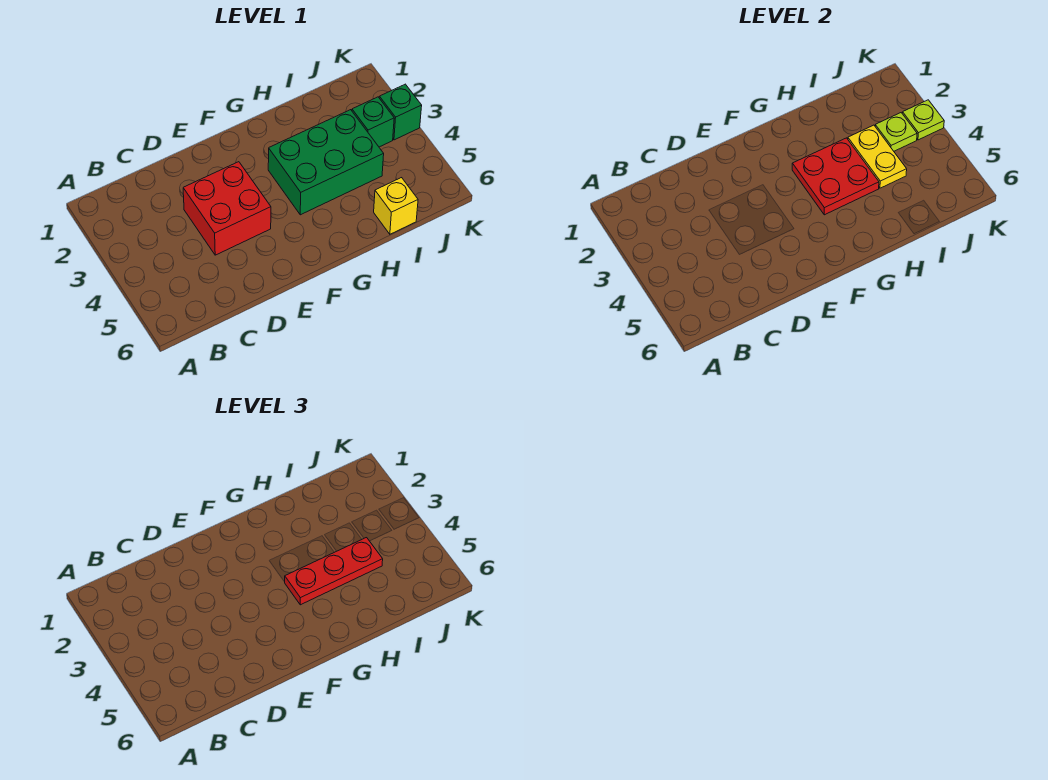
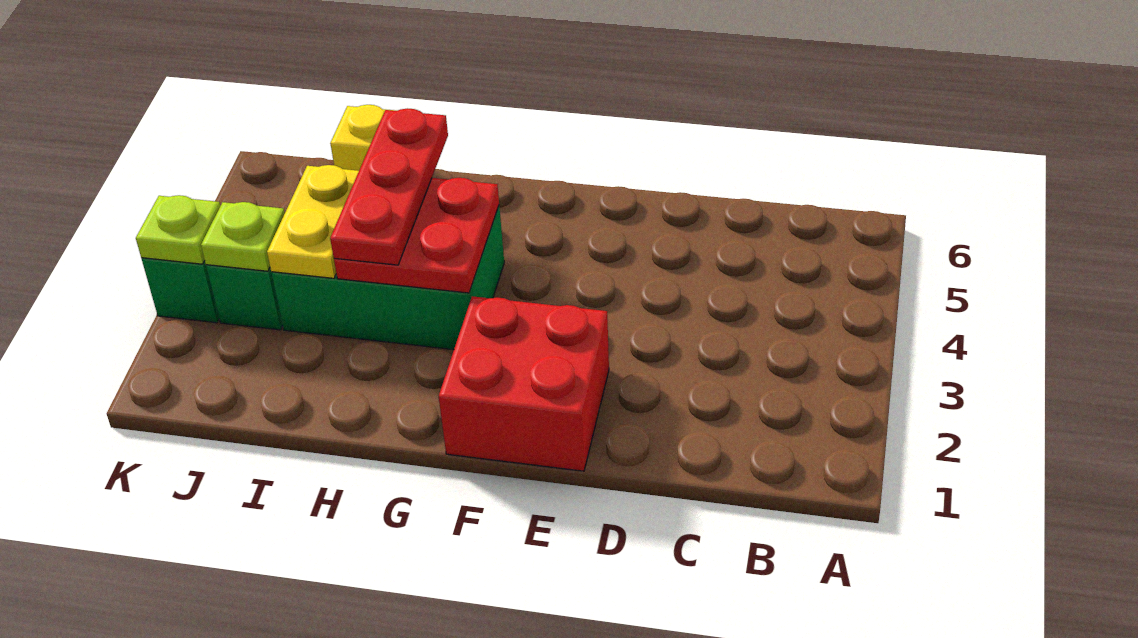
red 2x2 brick [183,162,271,255] -> red 2x2 brick moved to [439,296,609,471]
red 1x3 plate [285,538,383,605] -> red 1x3 plate turned to [330,108,448,265]

